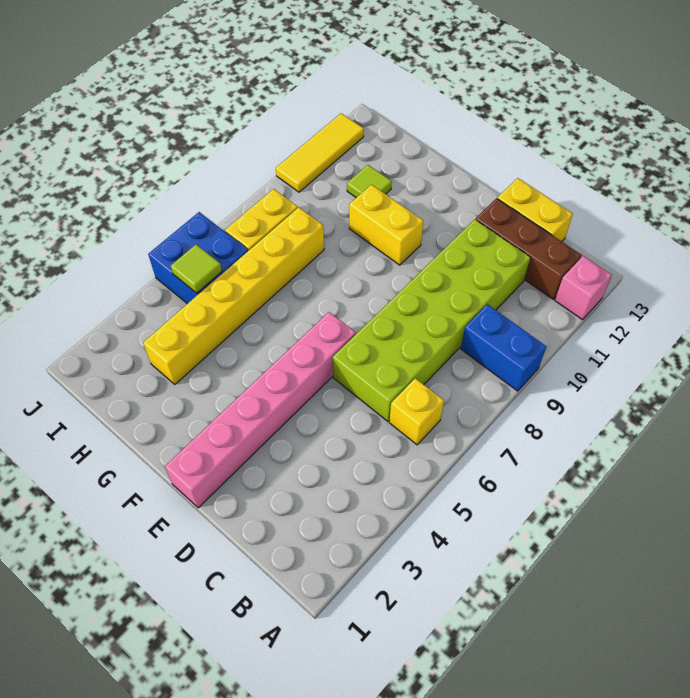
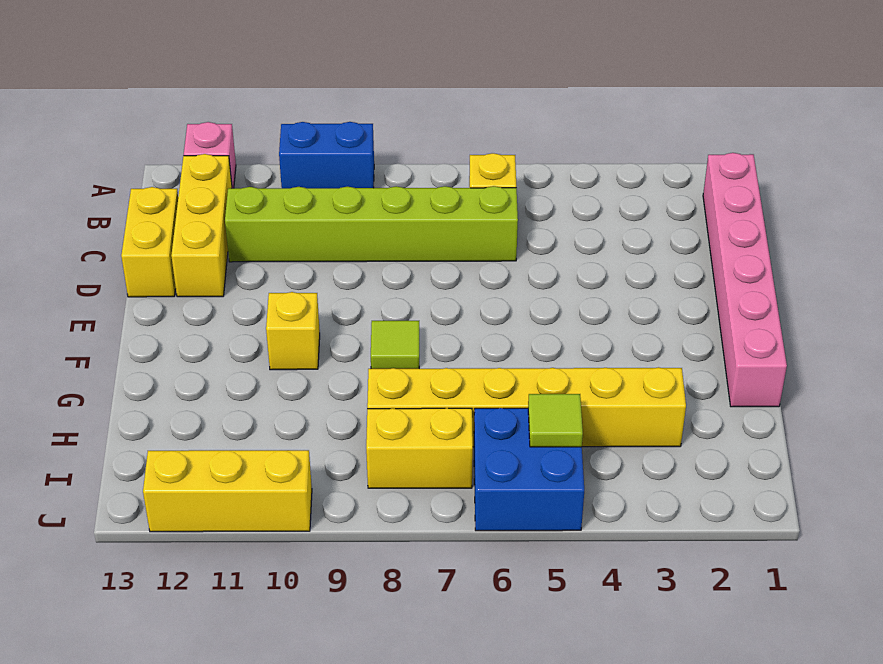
blue 1x2 brick [461,304,546,391] -> blue 1x2 brick turned to [279,122,374,188]
brown 1x3 brick [476,198,581,299] -> yellow 1x3 brick [171,154,232,297]
lime 2x6 brick [333,220,530,421] -> lime 1x6 brick [225,186,518,262]
pink 1x6 brick [165,312,356,508] -> pink 1x6 brick turned to [703,153,787,407]
yellow 1x2 brick [349,185,423,265] -> yellow 1x1 brick [266,292,320,370]
lime 1x1 tile [347,165,392,198] -> lime 1x1 tile moved to [371,321,419,369]
yellow 1x3 tile [276,113,364,192] -> yellow 1x3 brick [143,450,312,532]

